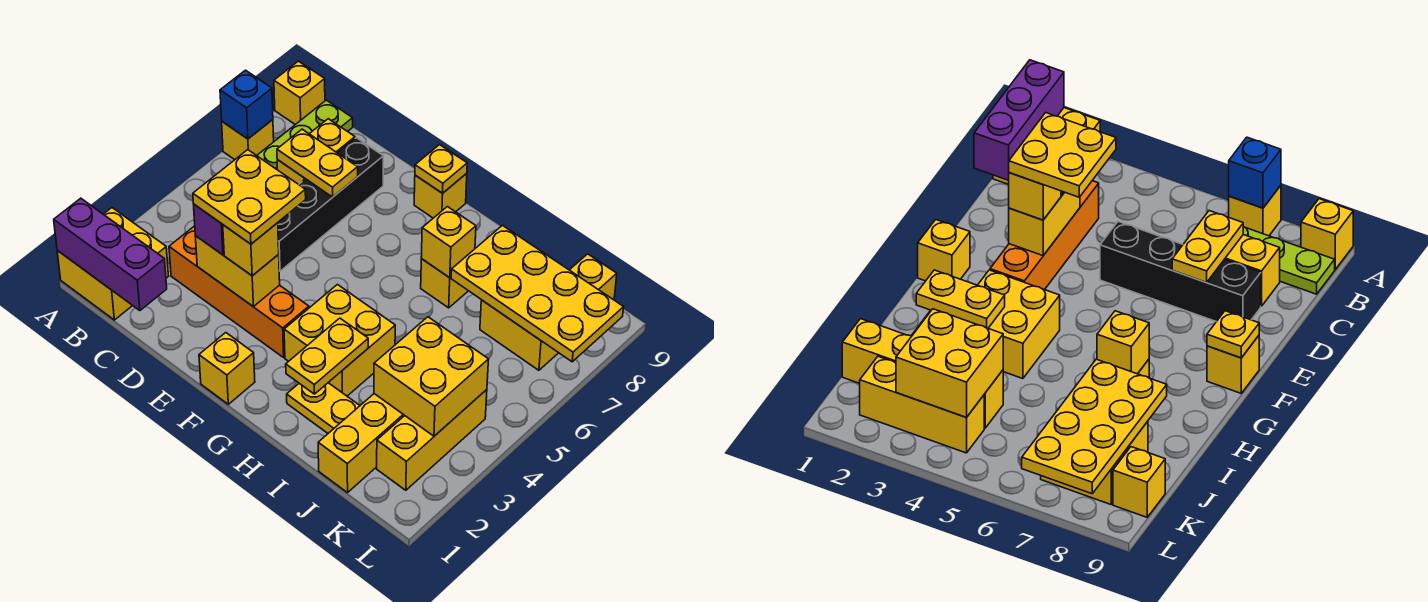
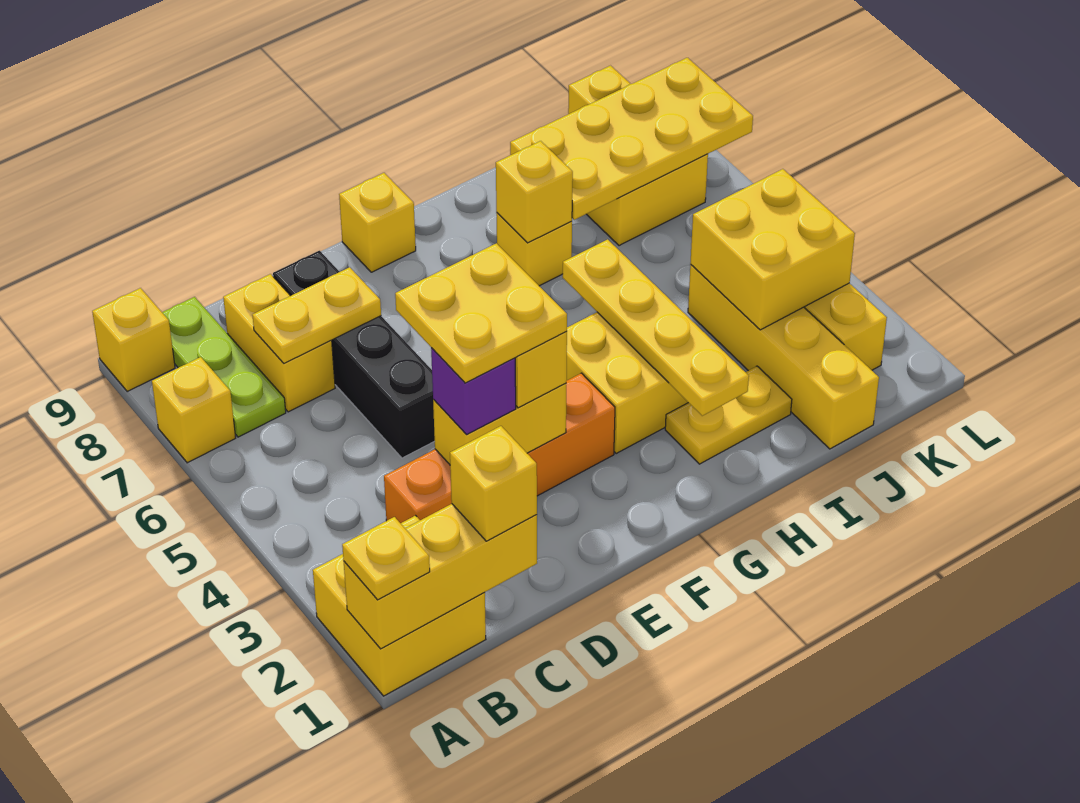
purple 1x3 brick [54,198,167,311] -> yellow 1x3 brick [344,504,537,649]
blue 1x1 brick [220,70,273,139] -> none
yellow 1x1 brick [199,333,255,404] -> yellow 1x1 brick moved to [450,426,537,541]
yellow 1x1 plate [415,145,467,193] -> yellow 1x1 plate moved to [342,517,430,600]
yellow 1x2 plate [286,318,368,394] -> yellow 1x4 plate [563,239,749,416]

